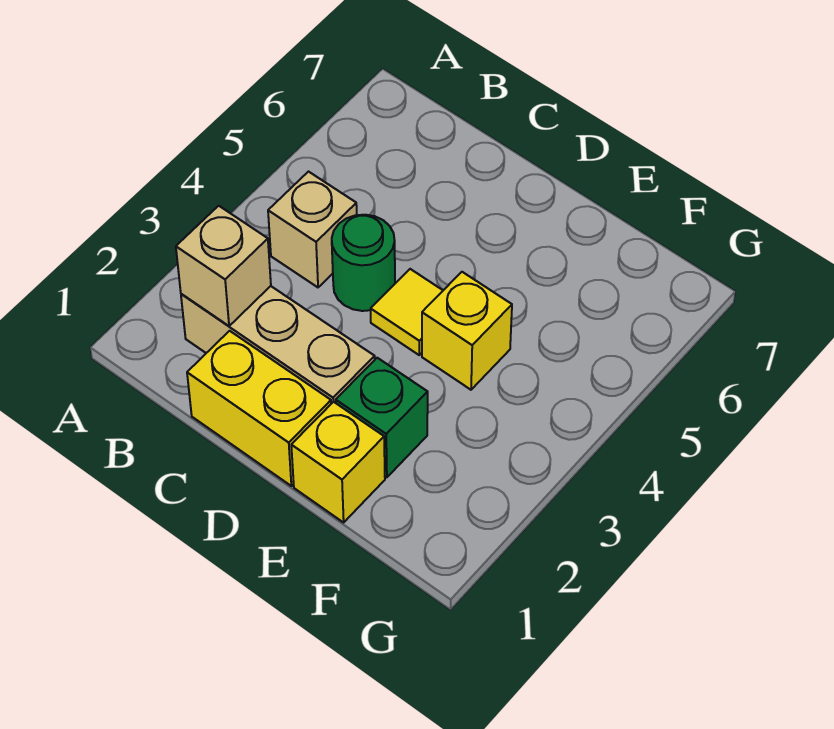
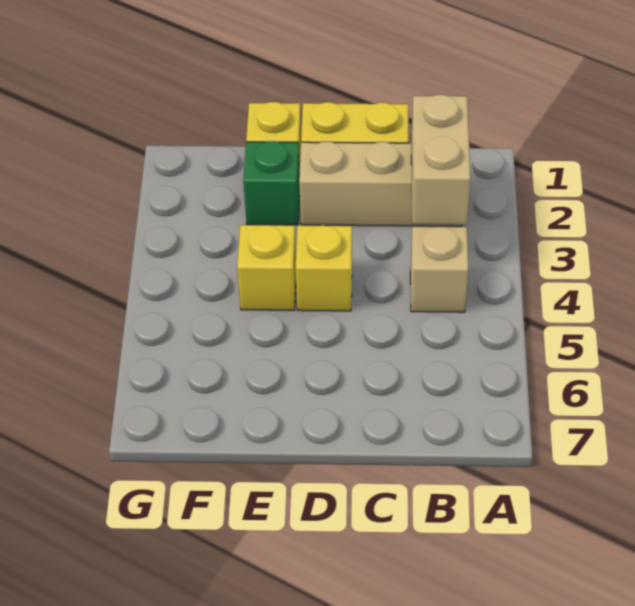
tan 1x1 brick [176,206,271,326] -> tan 1x2 brick [411,95,471,224]
green 1x1 round brick [332,215,395,311] -> none
yellow 1x1 tile [371,269,443,355] -> yellow 1x1 brick [296,225,352,311]

